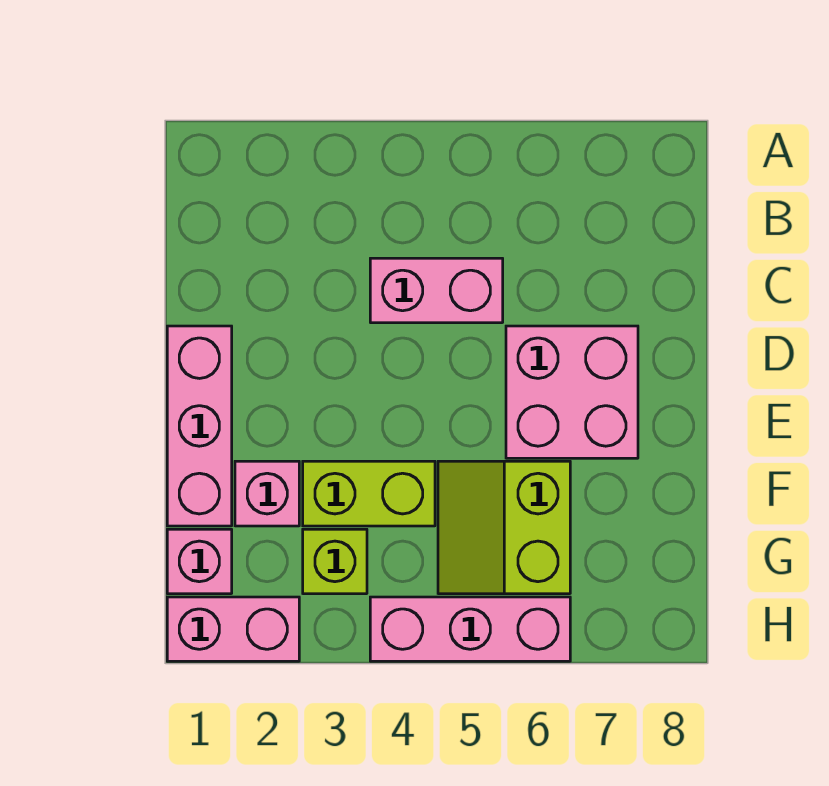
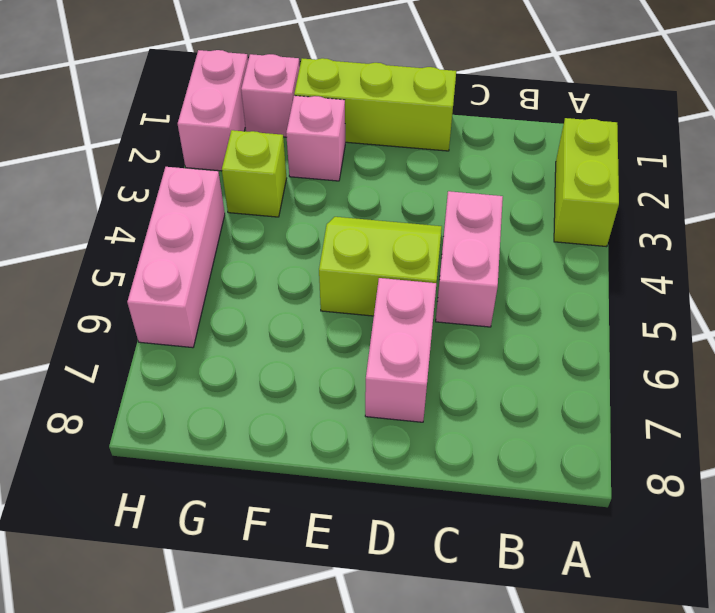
pink 1x3 brick [167,326,232,526] -> lime 1x3 brick [294,58,456,151]
pink 2x2 brick [506,326,638,458] -> pink 1x2 brick [365,278,436,422]
lime 1x2 brick [303,461,435,526] -> lime 1x2 brick moved to [554,118,619,247]
lime 2x2 slope [438,461,570,594] -> lime 2x2 slope moved to [319,217,442,316]

